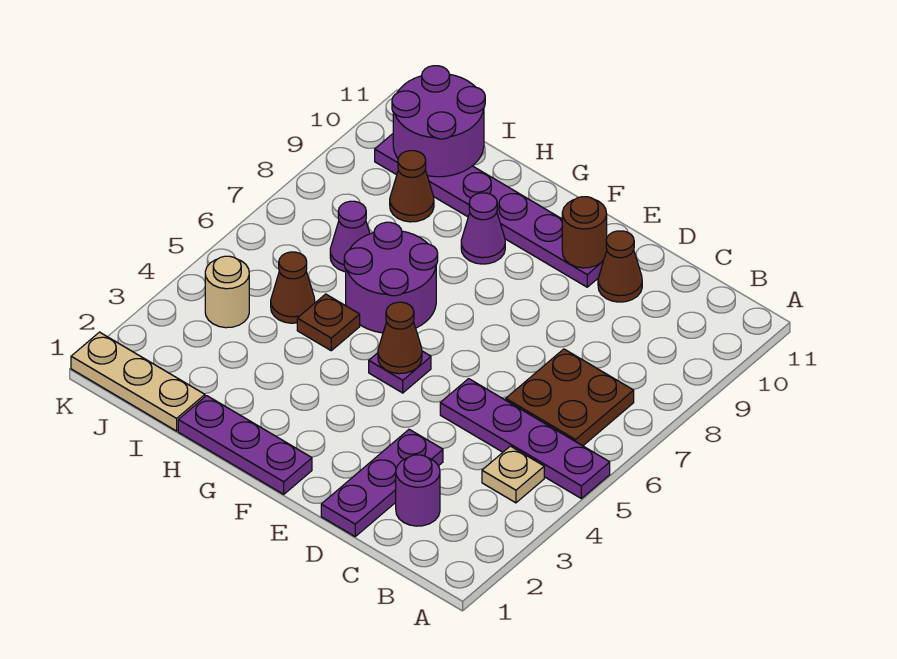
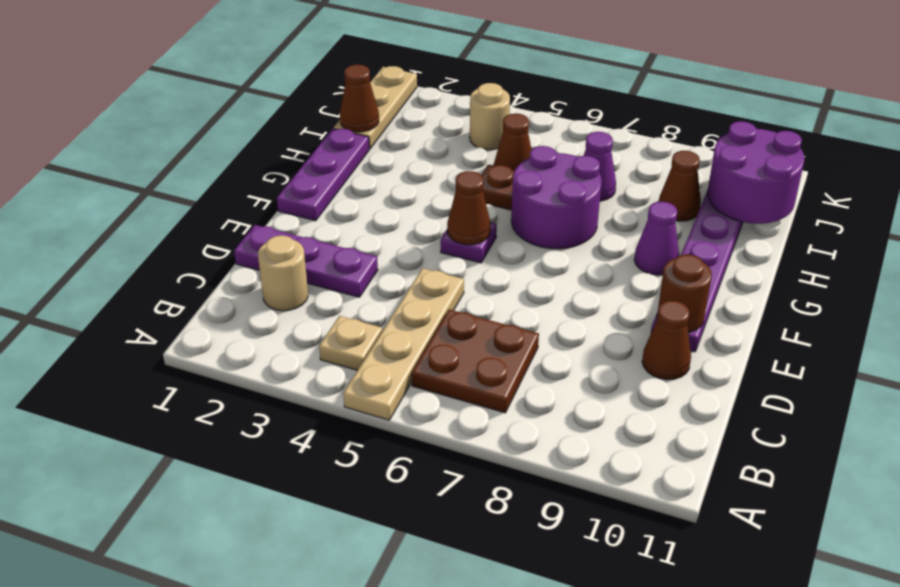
purple 1x4 plate [440,379,610,498] -> tan 1x4 plate [343,268,464,420]
purple 1x1 round brick [396,455,440,526] -> tan 1x1 round brick [258,235,308,311]
none -> brown 1x1 cone [340,65,379,132]

